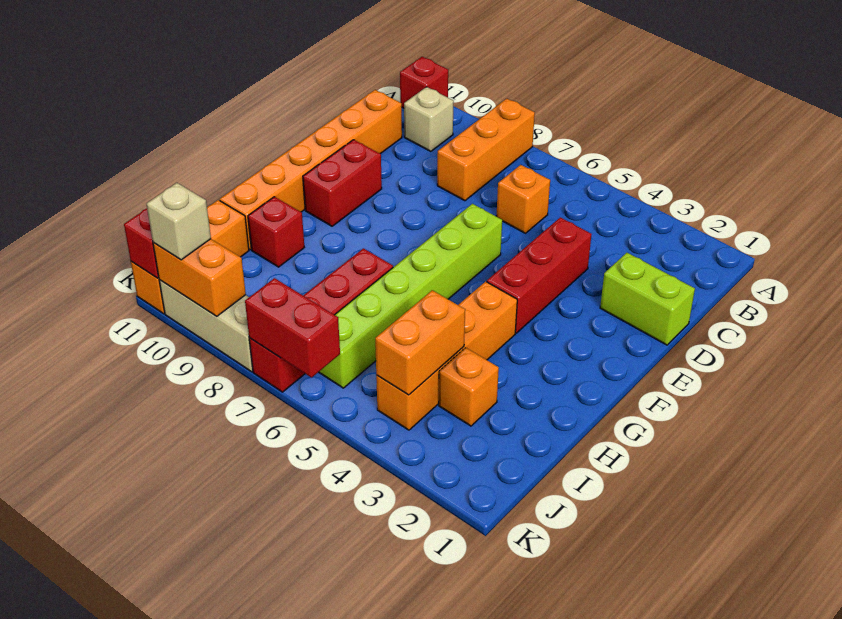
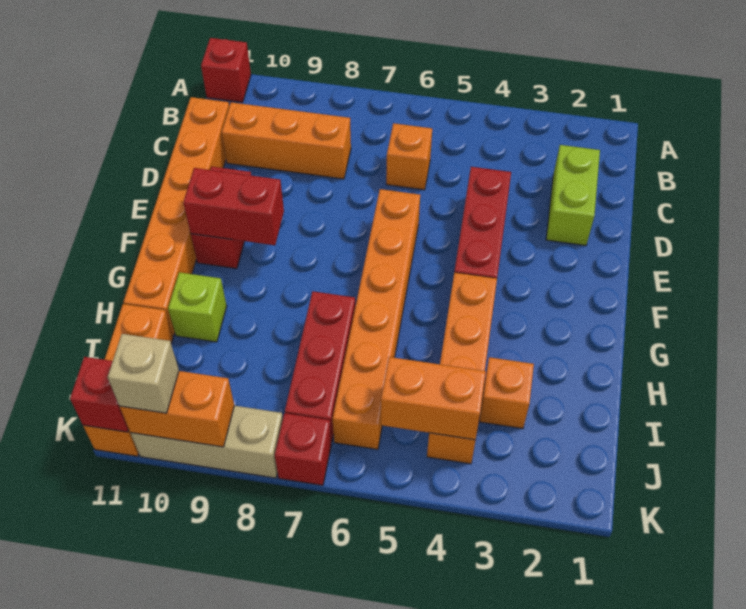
orange 1x3 brick [437,99,535,201] -> orange 1x3 brick turned to [222,102,351,179]
tan 1x1 brick [404,87,454,151] -> none
lime 1x2 brick [600,253,695,345] -> lime 1x2 brick turned to [546,145,600,246]
lime 1x6 brick [319,204,502,388] -> orange 1x6 brick [333,189,420,449]
red 1x1 brick [248,197,304,267] -> lime 1x1 brick [168,272,227,342]
orange 1x2 brick [375,290,465,395] -> orange 1x2 brick turned to [381,357,486,440]
red 1x2 brick [245,278,340,378] -> red 1x2 brick moved to [183,168,284,245]

